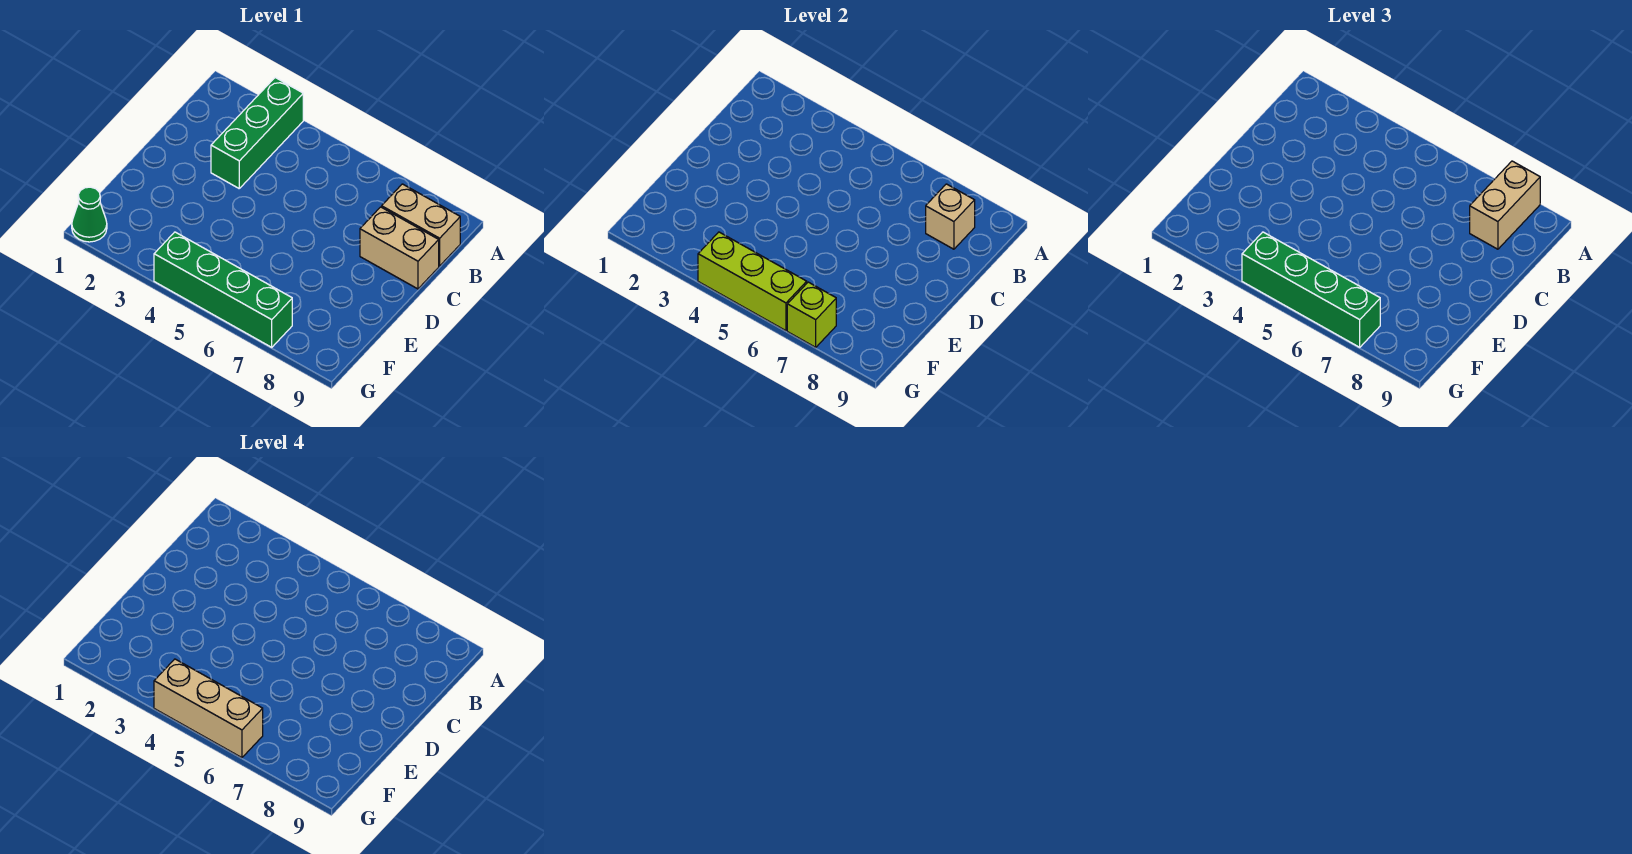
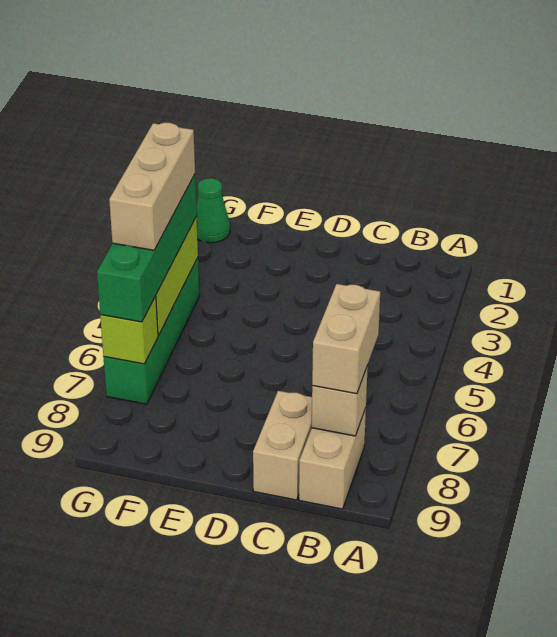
green 1x3 brick [211,78,303,188] -> none
tan 1x2 brick [1470,161,1540,249] -> tan 1x2 brick turned to [312,284,380,394]

